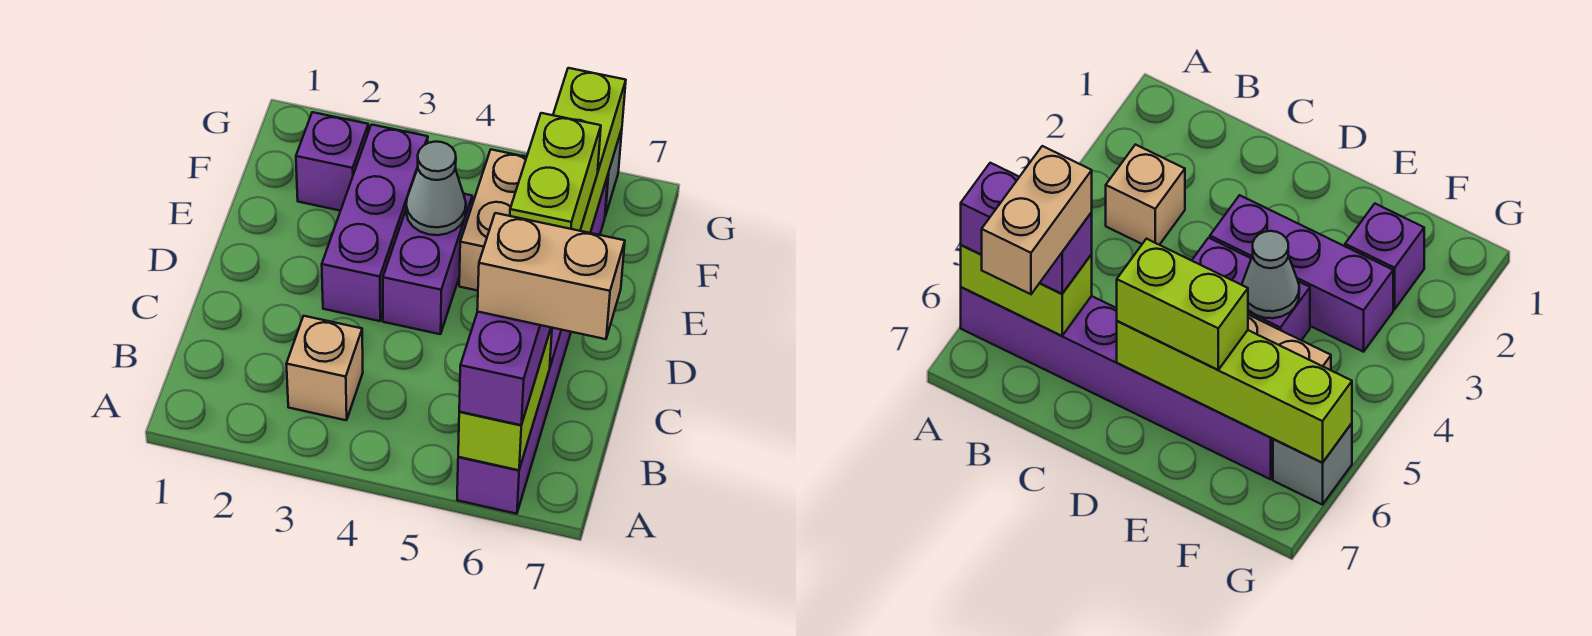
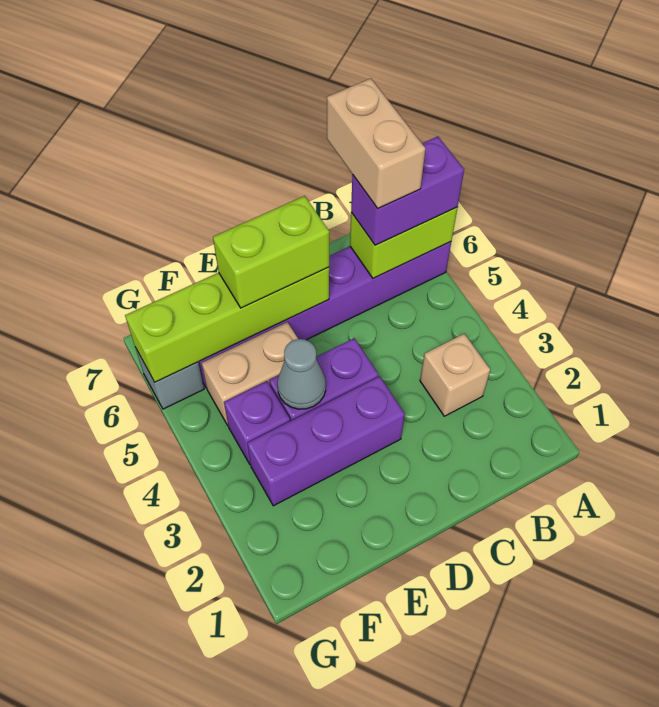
purple 1x1 brick [296,112,368,211] -> purple 1x1 brick moved to [224,381,290,465]

